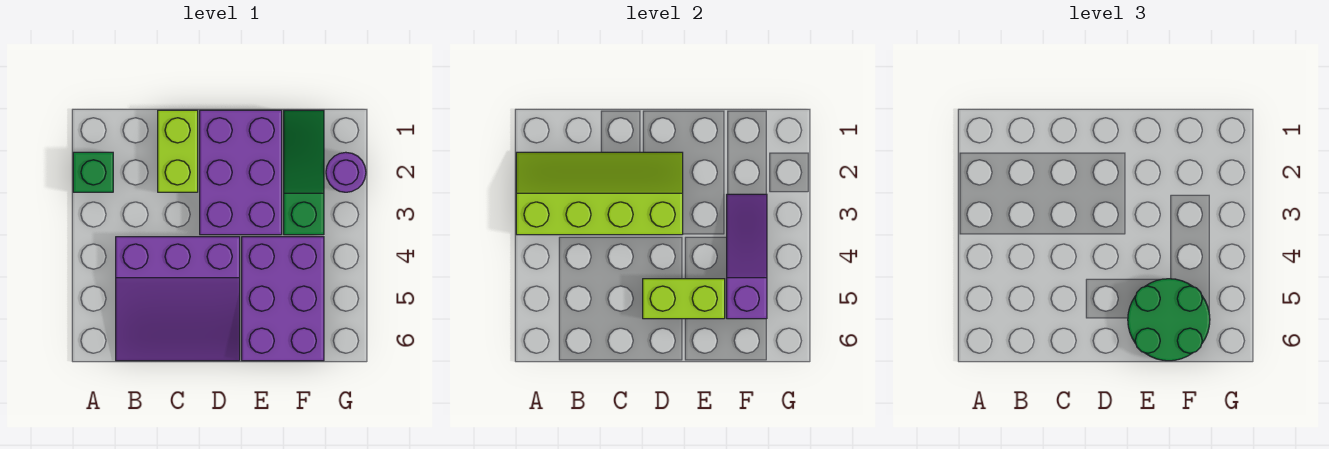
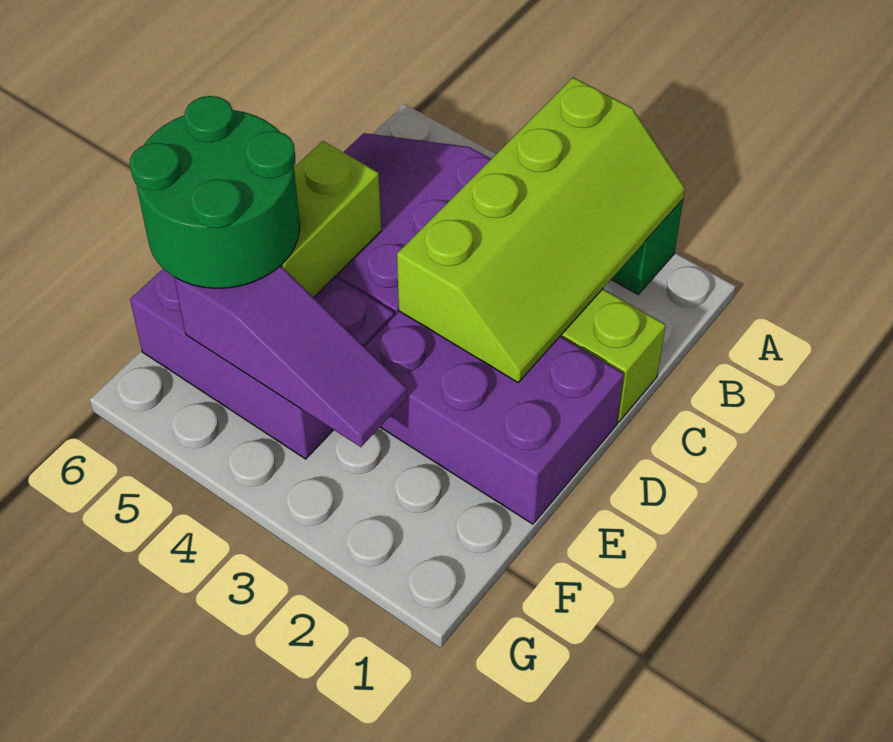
green 1x3 slope [284,110,324,235] -> none
purple 1x1 round brick [326,152,366,192] -> none

